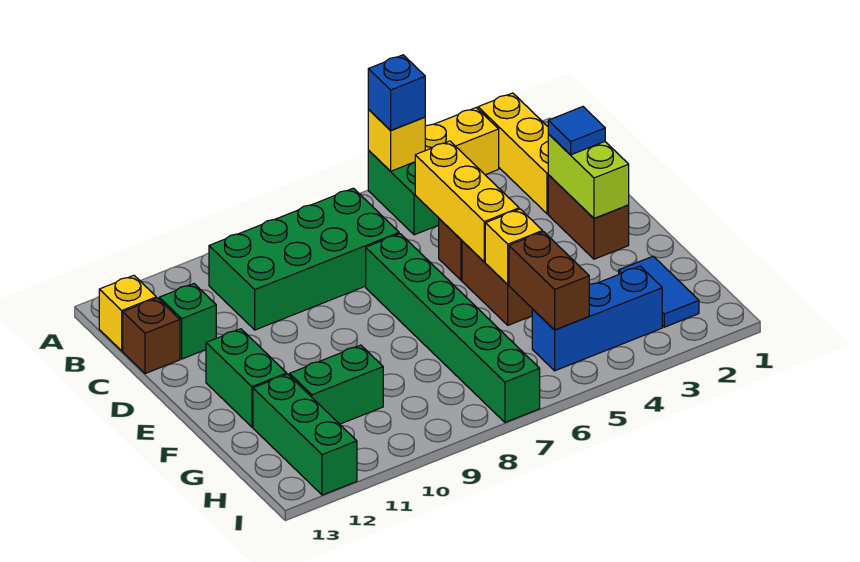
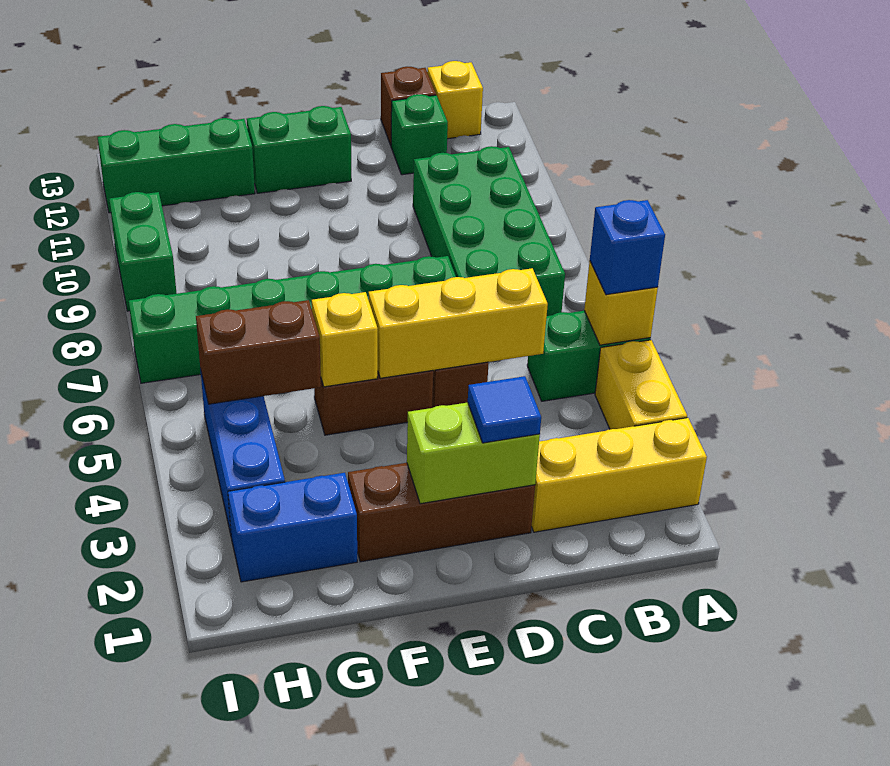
brown 1x2 brick [548,175,629,259] -> brown 1x3 brick [348,463,535,562]
blue 1x2 tile [619,256,699,327] -> blue 1x2 brick [228,473,357,582]
green 1x2 brick [290,345,383,424] -> green 1x2 brick moved to [109,192,177,311]

